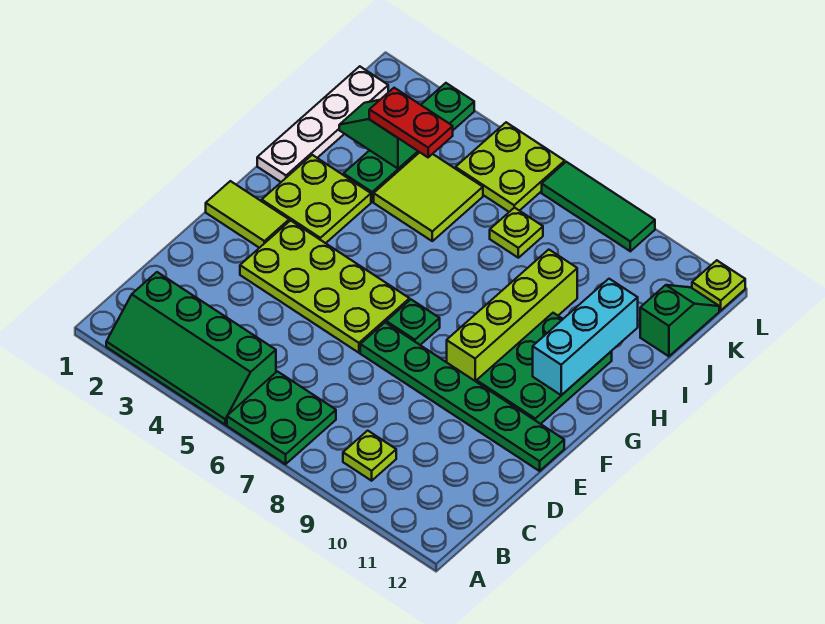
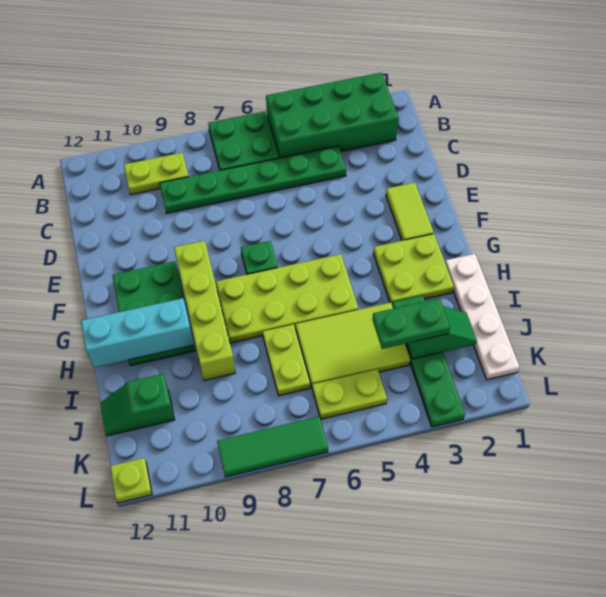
green 2x4 slope [106,272,276,425] -> green 2x4 brick [266,73,399,158]
lime 1x1 plate [343,431,396,481] -> lime 1x2 plate [124,153,189,195]
lime 2x4 plate [240,221,410,353] -> lime 2x4 plate moved to [216,254,358,343]
green 1x6 plate [360,322,564,471] -> green 1x6 plate moved to [160,146,346,213]
lime 1x2 tile [206,181,289,248] -> lime 1x2 tile turned to [386,183,434,241]
cyan 1x3 brick [533,279,638,395] -> cyan 1x3 brick turned to [81,298,194,368]
lime 2x2 tile [374,152,483,241] -> lime 2x3 tile [296,303,410,387]
red 1x2 plate [369,88,453,157] -> green 1x2 plate [372,298,450,349]
lime 1x1 plate [490,207,543,258] -> lime 1x2 plate [263,324,310,396]
green 1x2 slope [640,285,719,356] -> green 1x2 slope turned to [100,374,174,436]
lime 2x2 plate [456,122,565,212] -> lime 1x2 plate [312,369,387,419]

